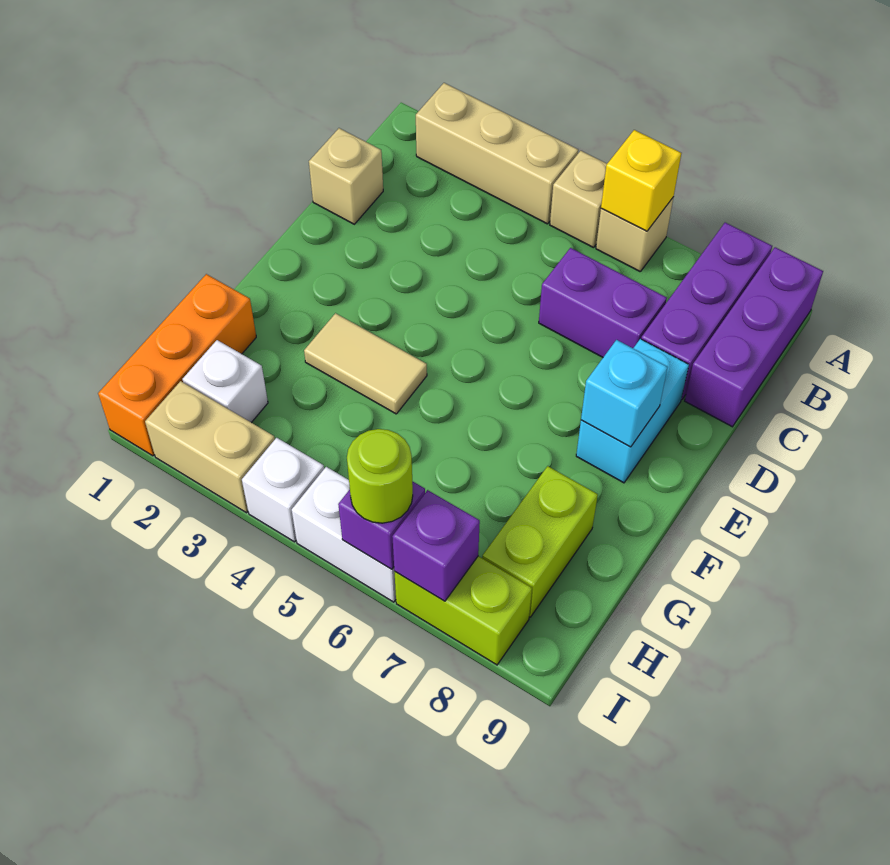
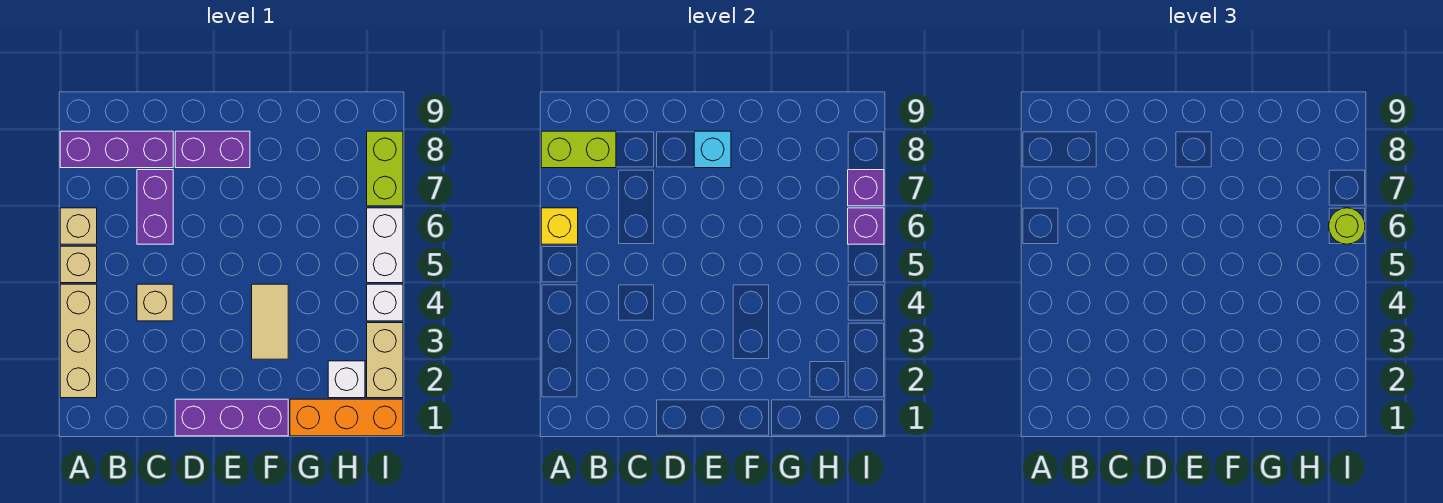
purple 1x3 brick [685,247,823,427] -> purple 1x3 brick moved to [175,399,288,436]
tan 1x1 brick [309,128,383,224] -> tan 1x1 brick moved to [137,284,173,321]
cyan 1x2 brick [576,339,689,483] -> purple 1x2 brick [175,131,250,168]
lime 1x2 brick [482,466,598,617] -> lime 1x2 brick moved to [541,131,616,168]

